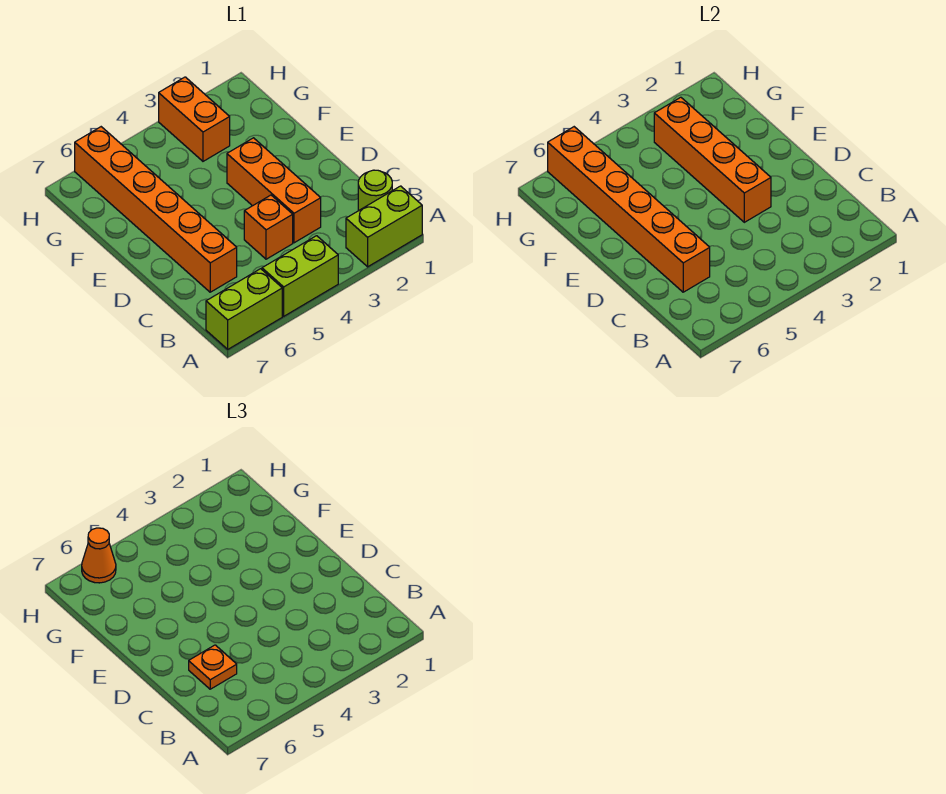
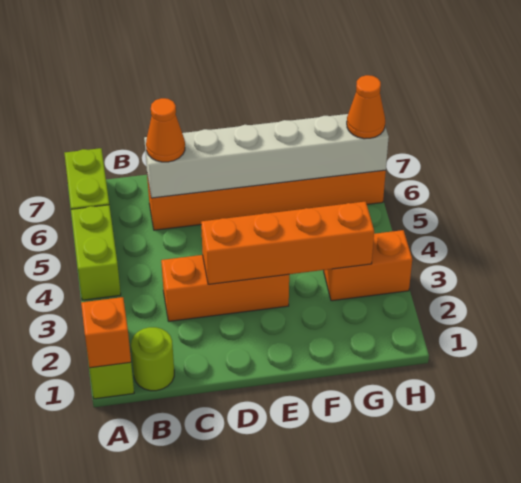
orange 1x1 brick [244,195,293,259] -> orange 1x1 brick moved to [81,297,131,368]
orange 1x6 brick [548,127,710,292] -> white 1x6 brick [144,114,389,198]
orange 1x1 plate [189,645,237,689] -> orange 1x1 cone [146,98,185,162]

